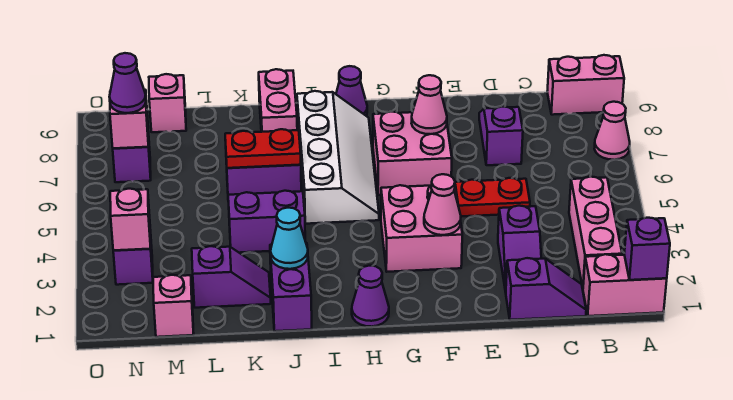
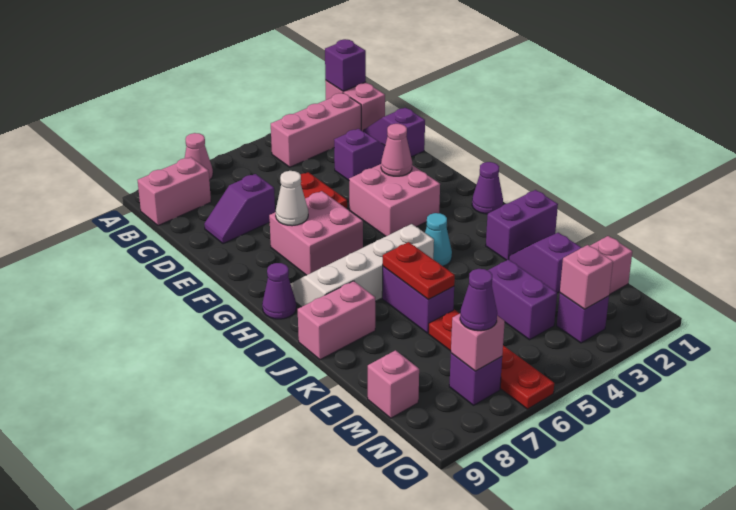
pink 1x2 brick [547,55,624,115] -> pink 1x2 brick turned to [138,157,211,226]
pink 1x1 cone [411,75,447,134] -> white 1x1 cone [275,171,308,226]
cyan 1x1 cone [270,208,308,269] -> cyan 1x1 cone moved to [425,213,452,266]
purple 1x2 brick [228,191,305,253] -> purple 1x2 brick moved to [488,259,557,340]
none -> red 1x4 plate [428,310,554,409]

